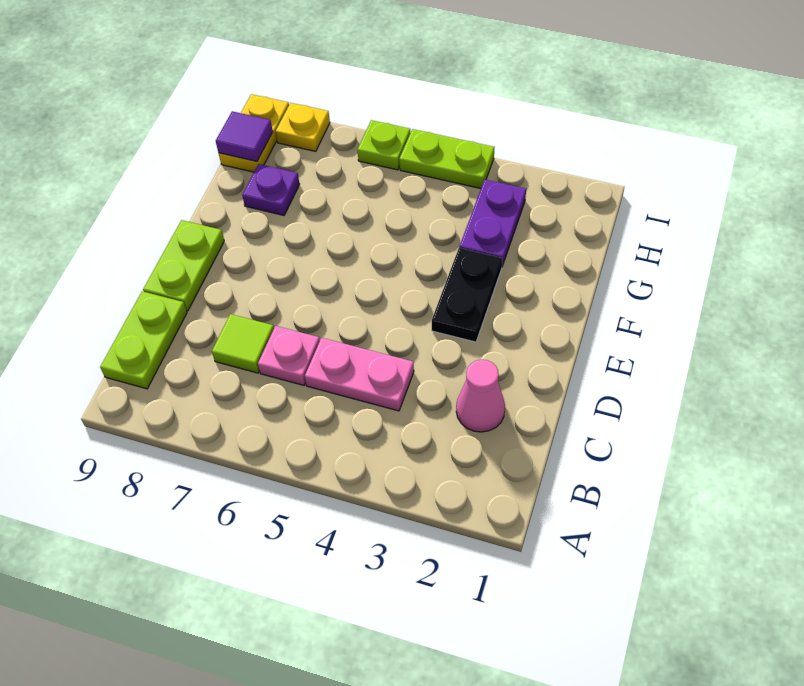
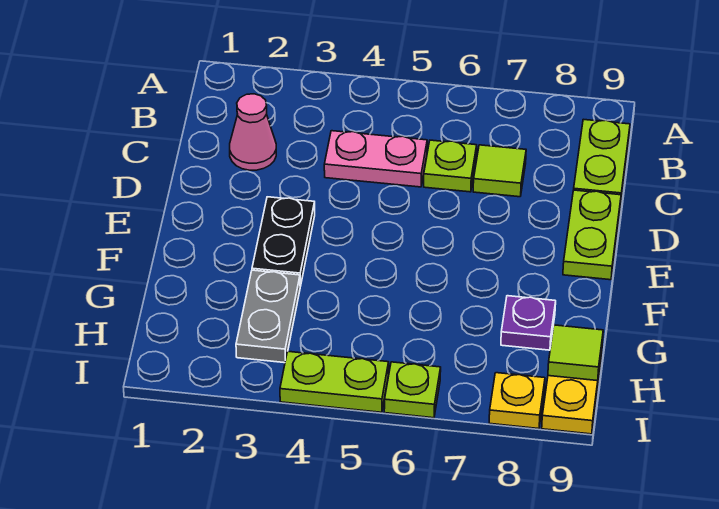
pink 1x1 plate [258,326,320,385] -> lime 1x1 plate [424,140,477,192]
purple 1x2 plate [459,180,526,266] -> grey 1x2 plate [236,270,300,363]
purple 1x1 tile [216,111,273,161] -> lime 1x1 tile [548,325,603,381]

